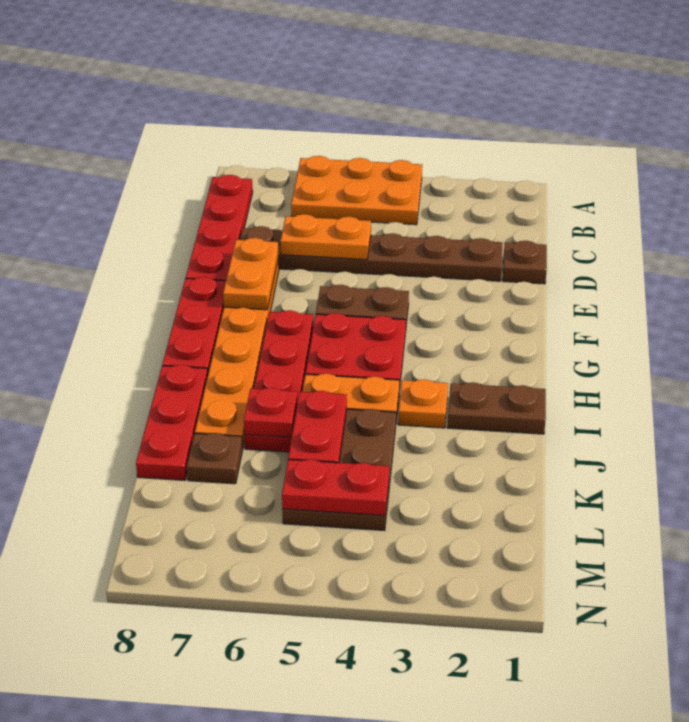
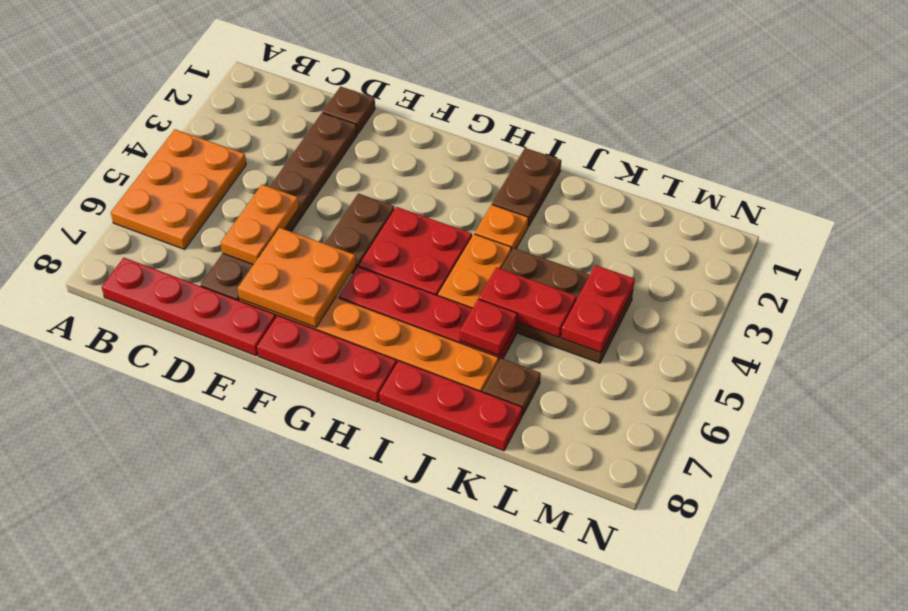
orange 1x2 plate [223,238,278,310] -> orange 2x2 plate [238,228,356,327]

